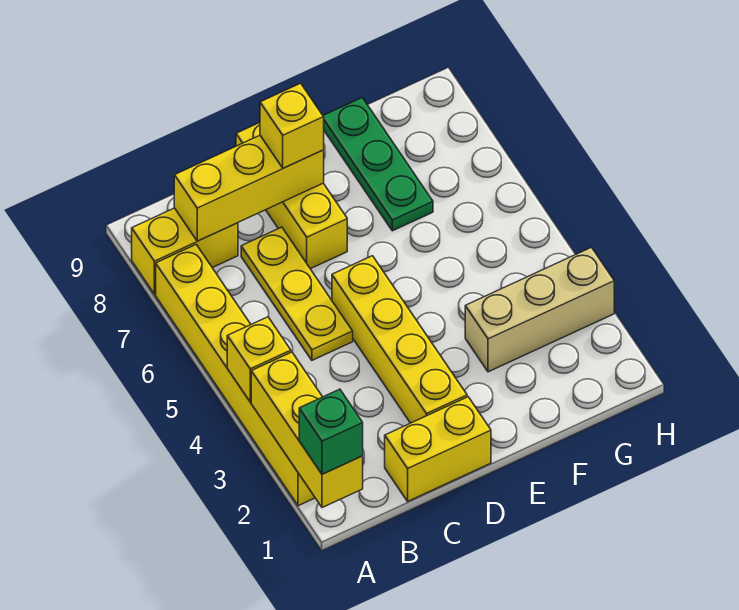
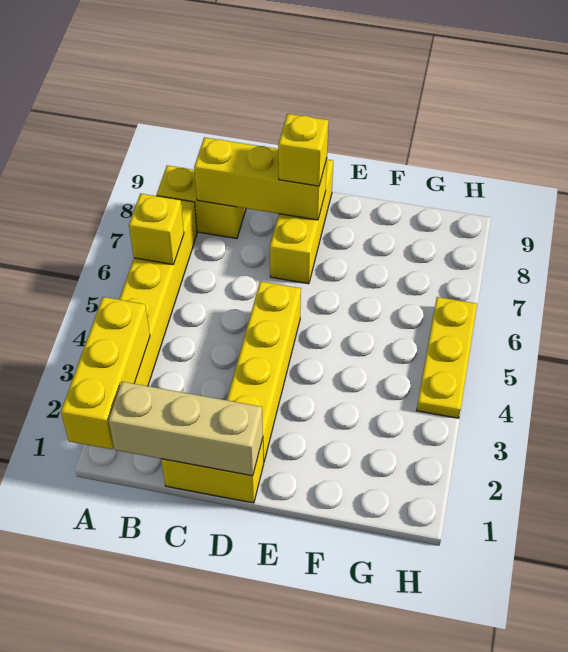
green 1x1 brick [299,389,363,474] -> none
yellow 1x1 brick [227,317,291,402] -> yellow 1x1 brick moved to [129,194,184,265]
yellow 1x3 plate [241,227,353,360] -> yellow 1x3 plate moved to [417,297,477,418]
tan 1x3 brick [465,247,614,372] -> tan 1x3 brick moved to [109,382,263,476]
green 1x3 plate [323,98,433,231] -> none

